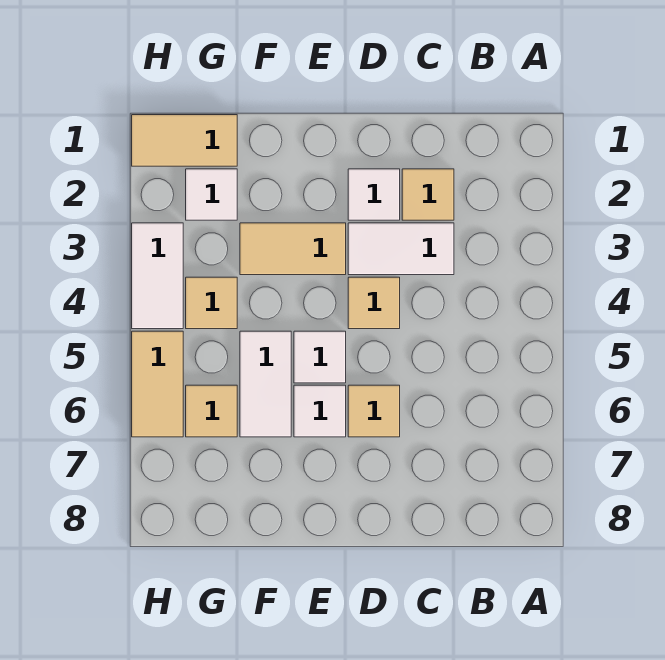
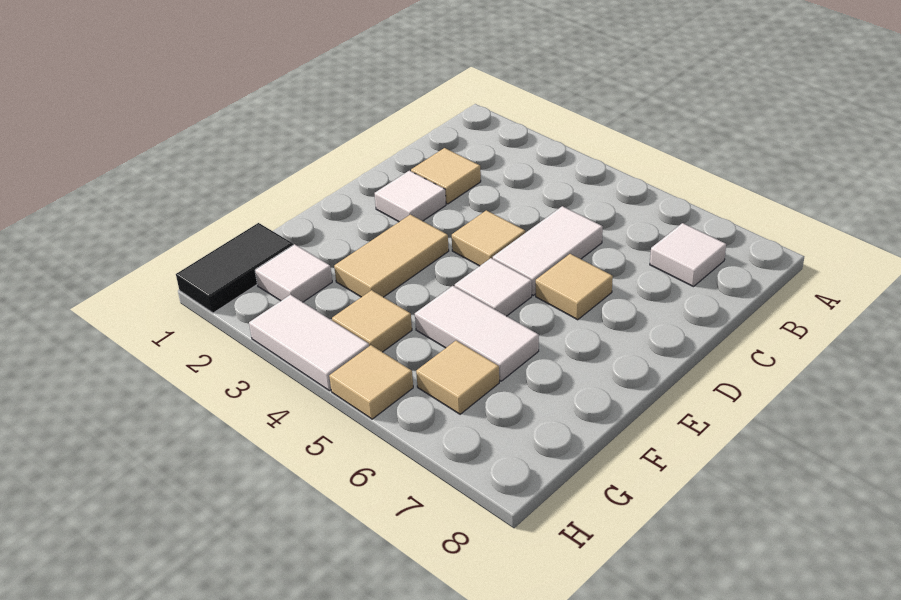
white 1x2 tile [348,223,454,275] -> white 1x2 tile moved to [493,206,603,295]
white 1x1 tile [294,385,346,437] -> white 1x1 tile moved to [650,223,726,287]
tan 1x2 tile [132,115,237,166] -> black 1x2 tile [176,223,293,313]
tan 1x2 tile [132,331,183,437] -> tan 1x1 tile [329,345,413,419]

